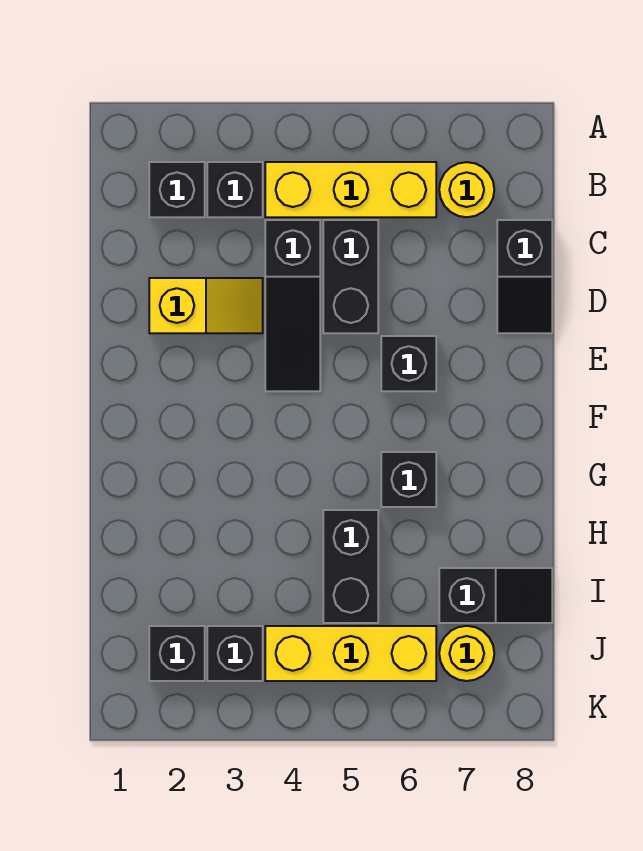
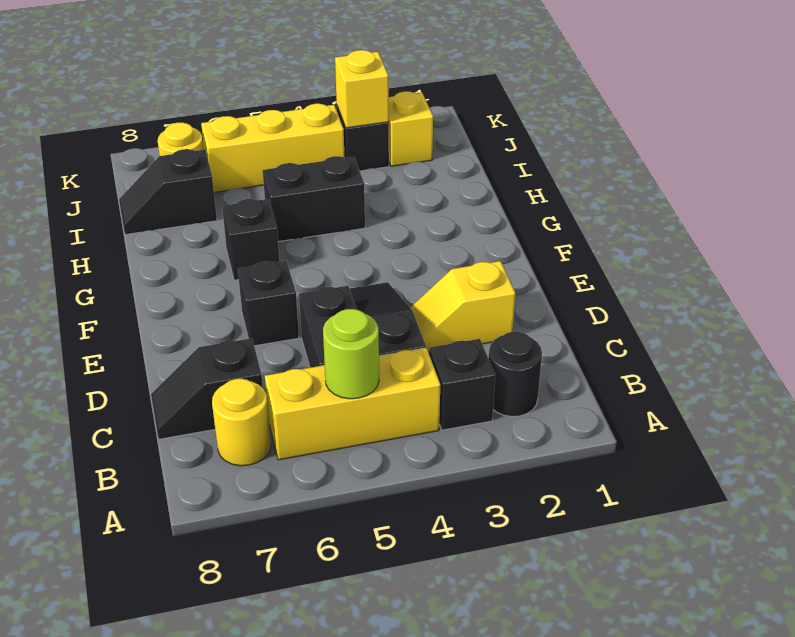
black 1x1 brick [149,162,205,217] -> black 1x1 round brick [488,332,542,417]
none -> lime 1x1 round brick [323,309,379,399]
black 1x2 slope [497,220,552,333] -> black 1x2 slope turned to [151,338,263,439]
black 1x2 brick [323,510,378,623] -> black 1x2 brick turned to [263,156,365,242]
black 1x1 brick [149,626,205,681] -> yellow 1x1 brick [389,91,433,166]
none -> yellow 1x1 brick [335,50,389,128]

